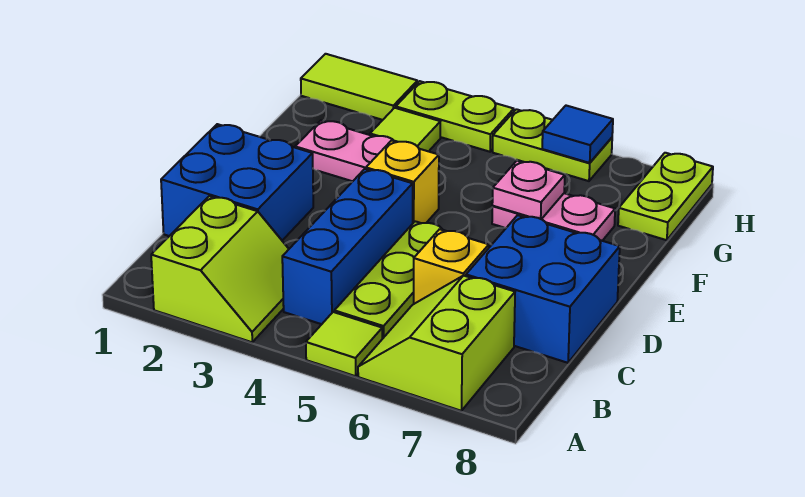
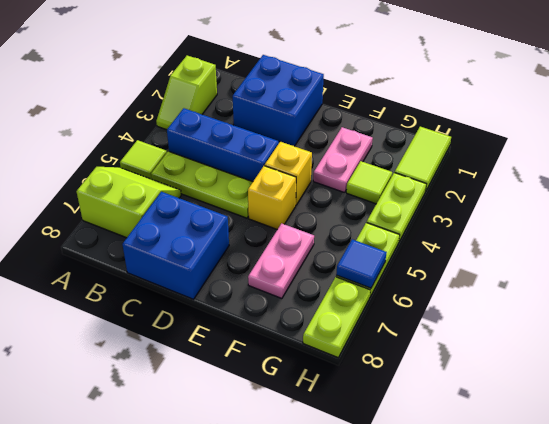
lime 2x2 slope [151,196,289,342] -> lime 1x2 slope [156,56,217,130]
yellow 1x1 brick [414,229,489,304] -> yellow 1x1 brick moved to [248,166,296,230]
pink 1x1 plate [492,161,565,219] -> none
lime 1x2 plate [618,153,713,240] -> lime 1x2 plate turned to [303,277,370,358]

